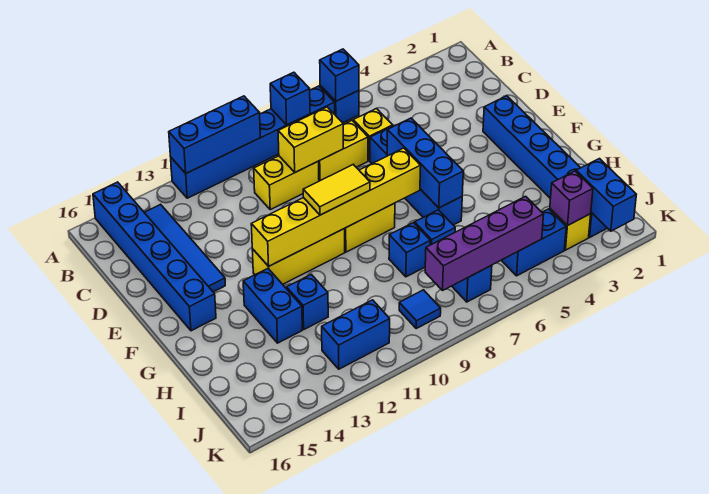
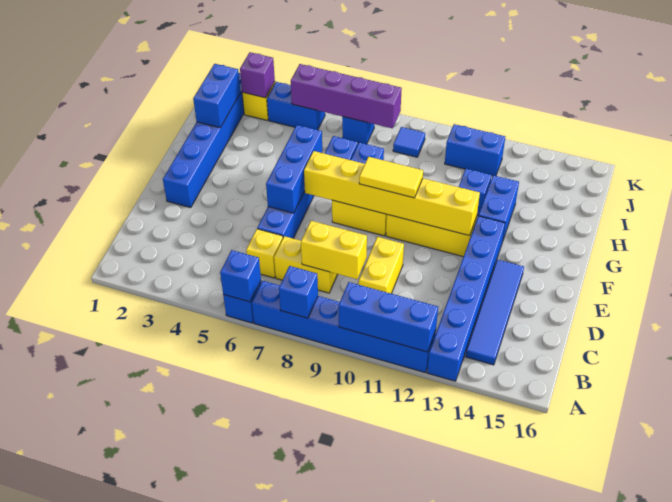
blue 1x6 brick [93,182,216,331] -> blue 1x6 brick moved to [427,216,505,381]
yellow 1x2 brick [254,156,319,210] -> yellow 1x2 brick turned to [359,237,404,294]
blue 1x2 brick [576,159,636,231] -> blue 1x2 brick moved to [193,64,240,128]

